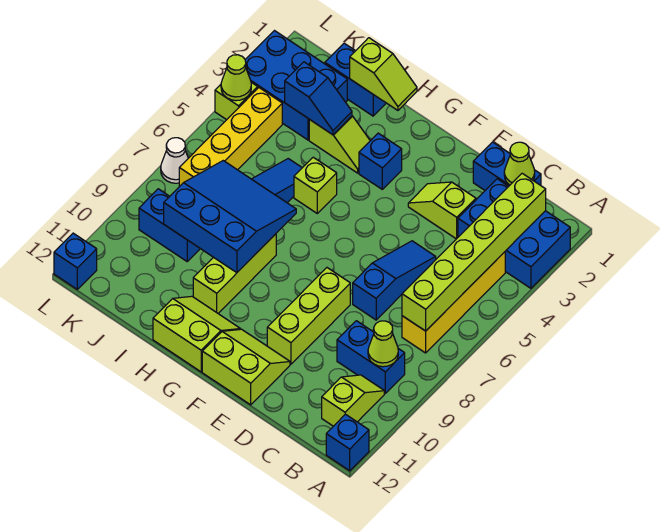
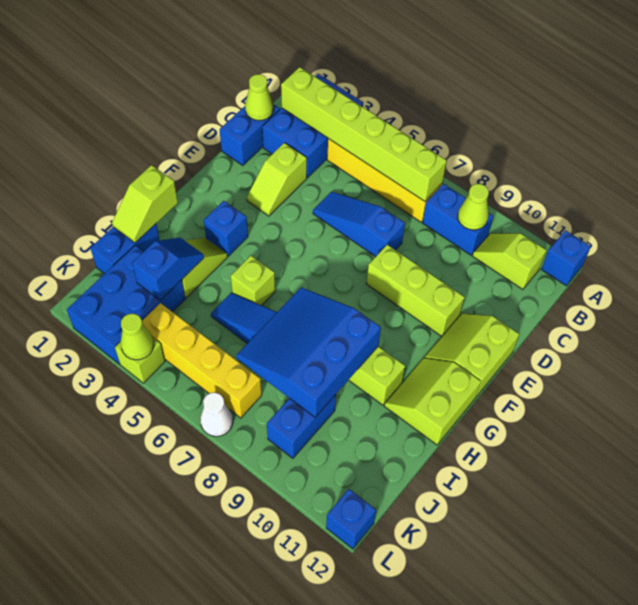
blue 1x2 brick [337,321,405,393] -> blue 1x2 brick turned to [423,184,493,255]
lime 1x2 slope [350,38,417,110] -> lime 1x2 slope turned to [112,165,178,243]

